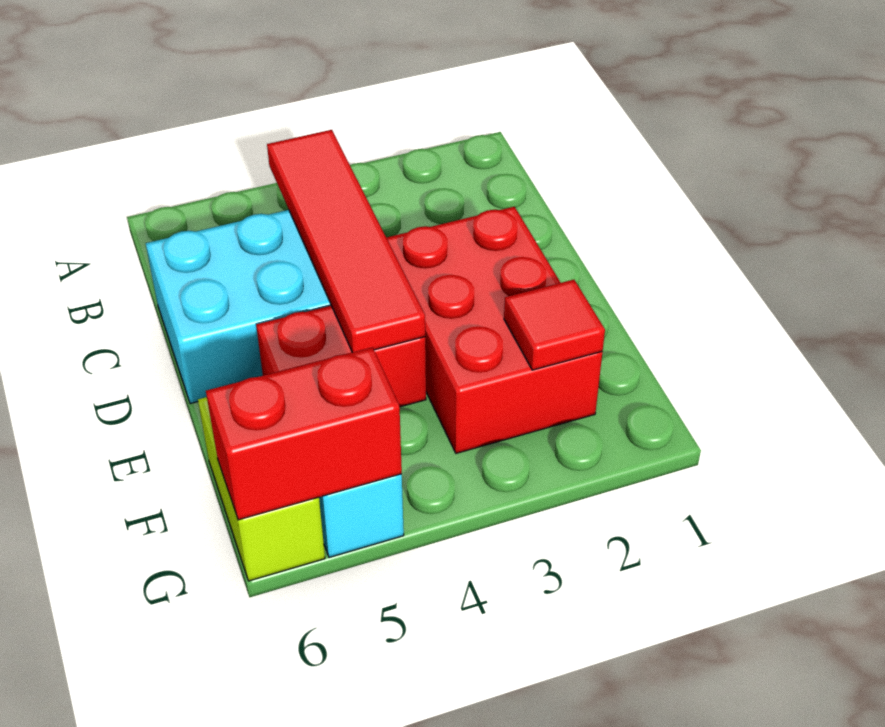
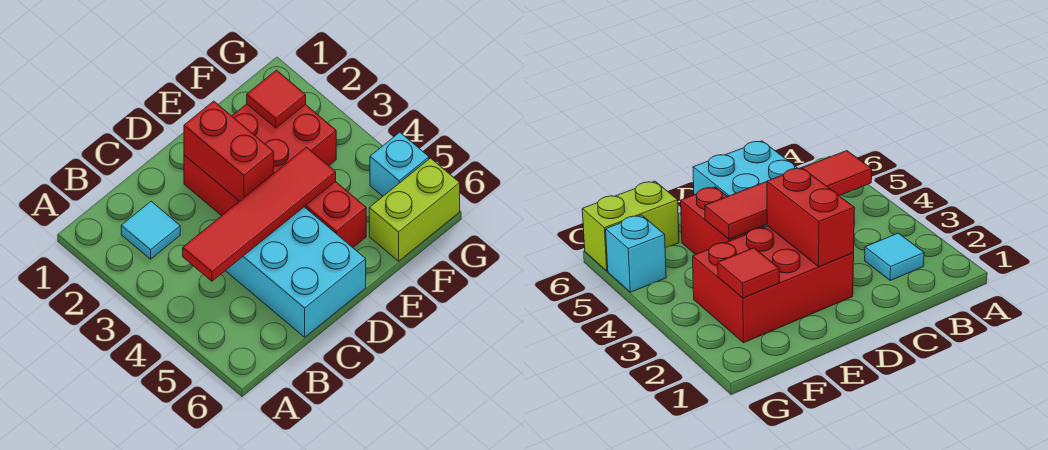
none -> cyan 1x1 tile [121,201,180,259]
red 1x2 brick [206,347,402,520] -> red 1x2 brick moved to [184,101,274,201]

